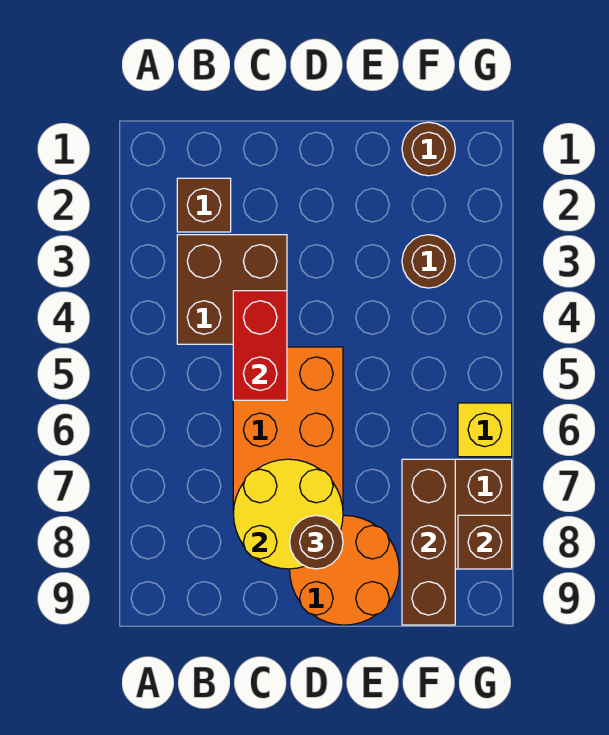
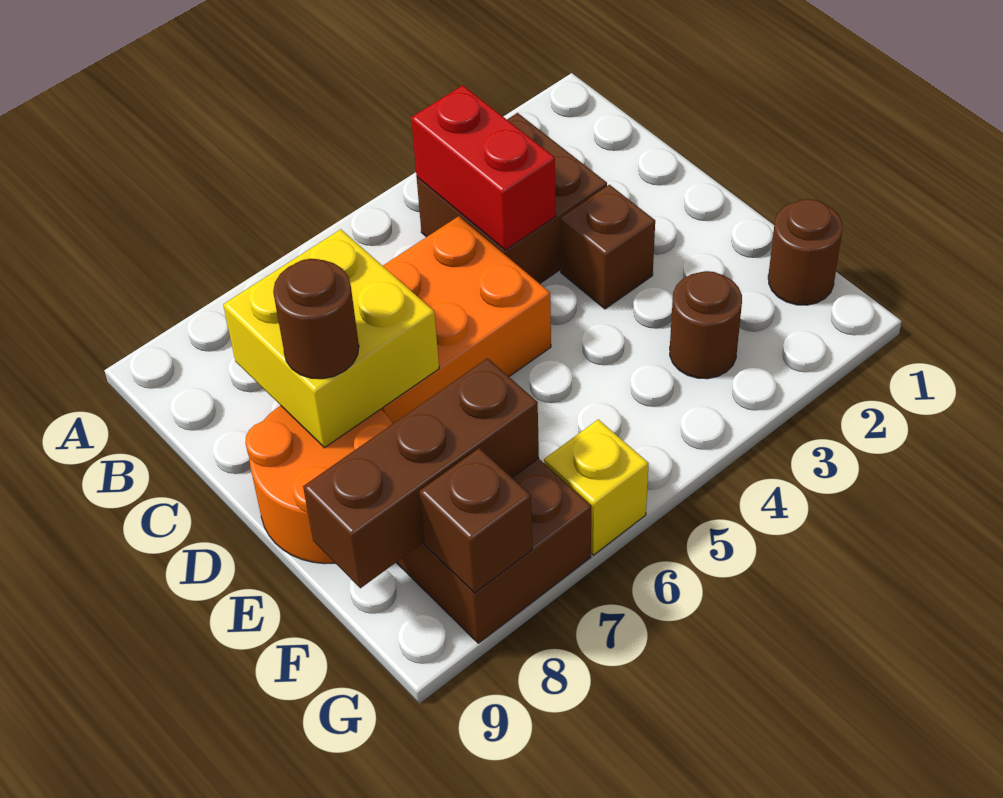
brown 1x1 brick [177,178,231,232] -> brown 1x1 brick moved to [560,185,655,309]
red 1x2 brick [233,291,287,400] -> red 1x2 brick turned to [411,85,556,250]
yellow 2x2 round brick [234,459,343,569] -> yellow 2x2 brick [223,229,439,448]

